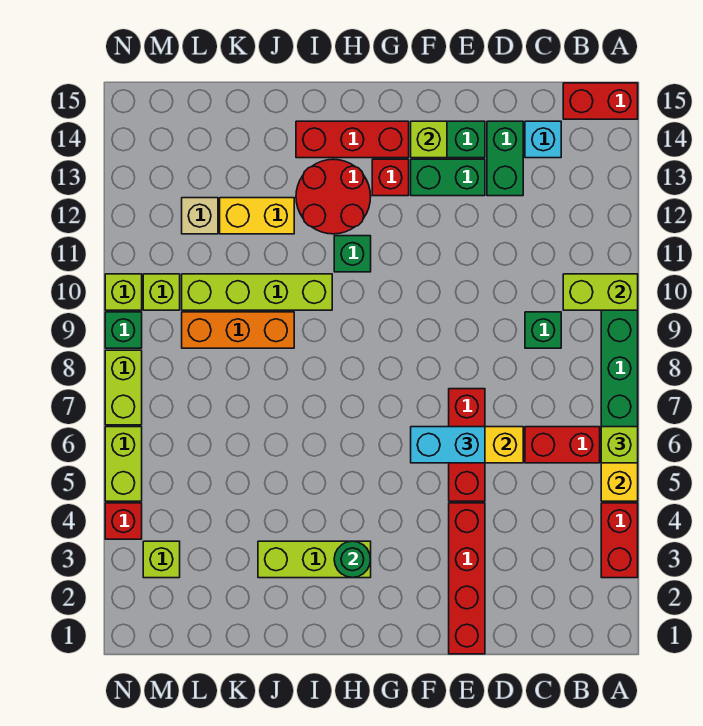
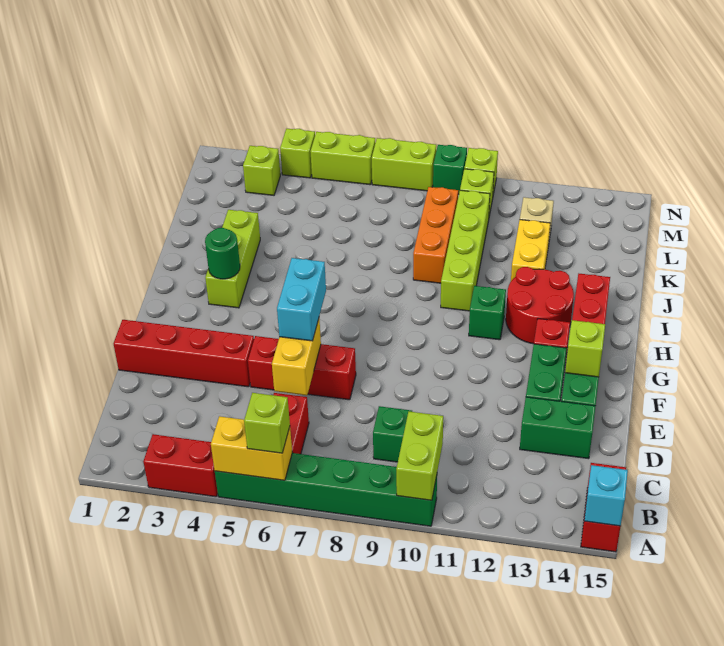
cyan 1x1 brick [525,121,561,158] -> cyan 1x1 brick moved to [584,465,628,526]
red 1x1 brick [105,503,142,539] -> lime 1x1 brick [280,129,315,178]

